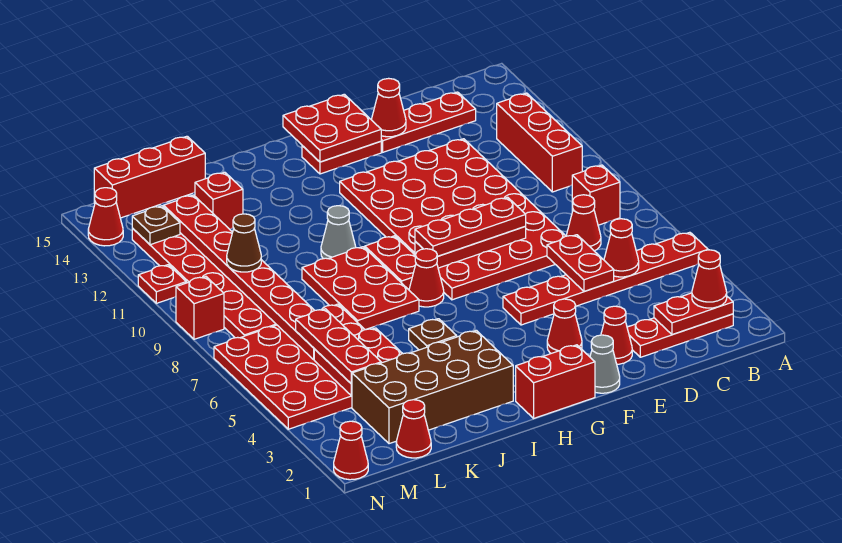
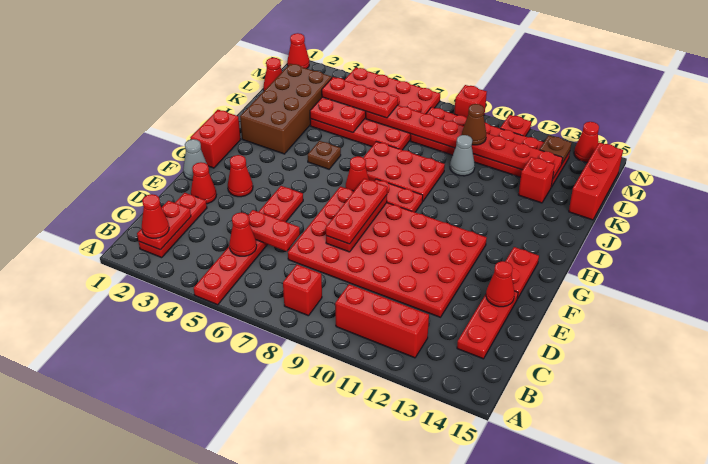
red 1x1 cone [566,195,601,251] -> none
red 2x2 plate [283,94,381,162] -> none
grey 1x1 cone [321,206,356,259] -> grey 1x1 cone moved to [450,135,475,176]

